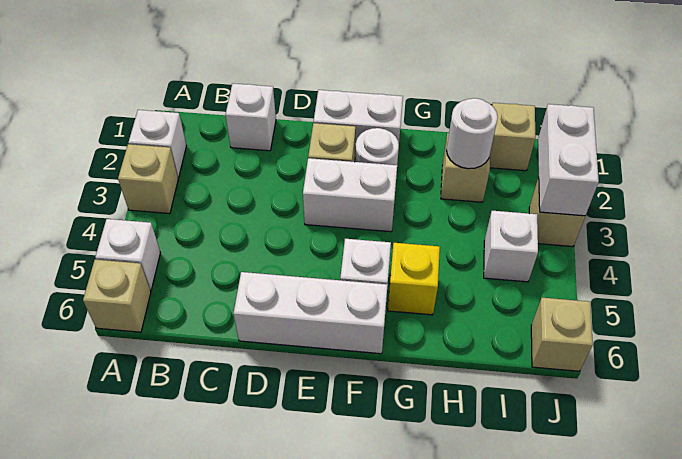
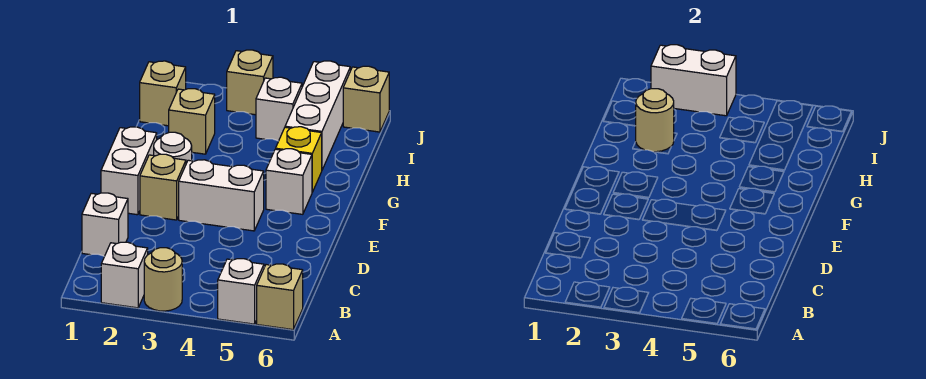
tan 1x1 brick [118,144,178,214] -> tan 1x1 round brick [144,248,182,311]
white 1x3 brick [233,272,388,354] -> white 1x3 brick moved to [285,61,350,170]
white 1x2 brick [303,158,397,232] -> white 1x2 brick turned to [179,160,264,231]
white 1x1 round brick [447,98,498,169] -> tan 1x1 round brick [636,89,674,152]

